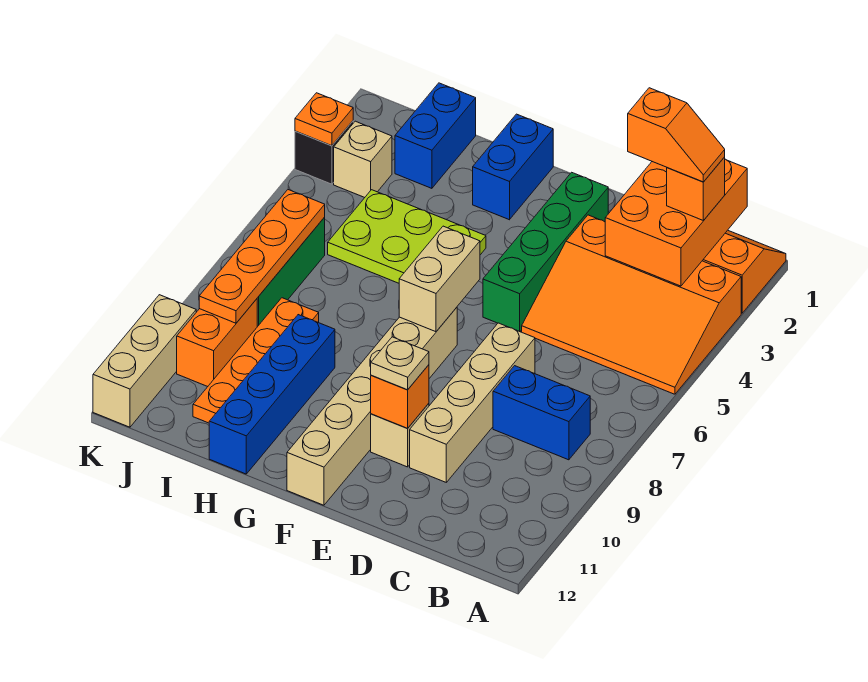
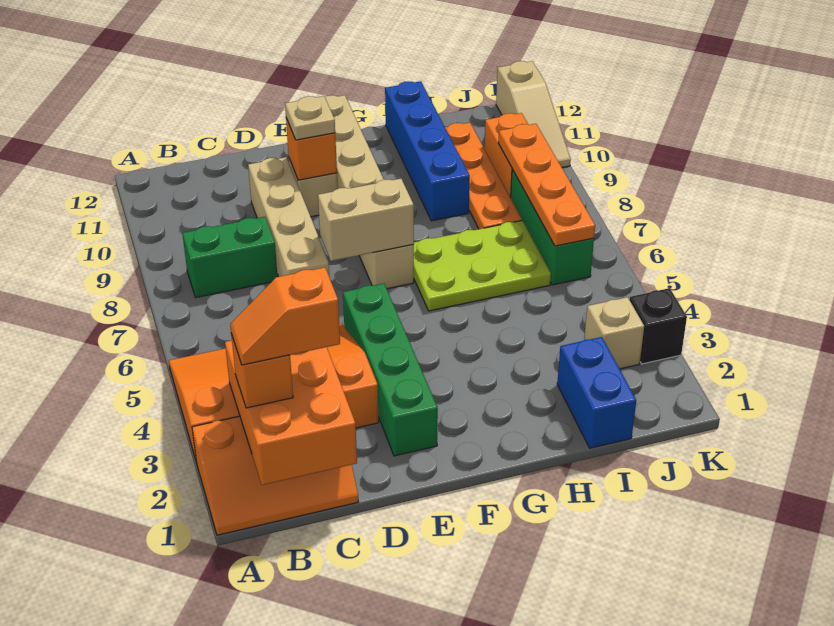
blue 1x2 brick [493,366,590,460] -> green 1x2 brick [182,217,278,297]
tan 1x2 brick [399,226,480,332] -> tan 1x2 brick turned to [318,179,414,261]
blue 1x2 brick [473,114,553,220] -> none
lime 2x3 plate [328,190,486,283] -> lime 2x3 plate moved to [414,220,551,311]
orange 1x1 plate [295,93,353,146] -> none
tan 1x3 brick [93,295,196,427] -> tan 1x3 slope [496,61,571,167]

